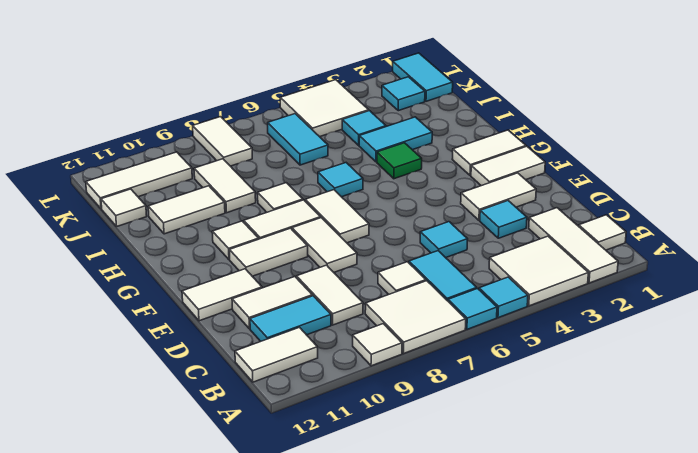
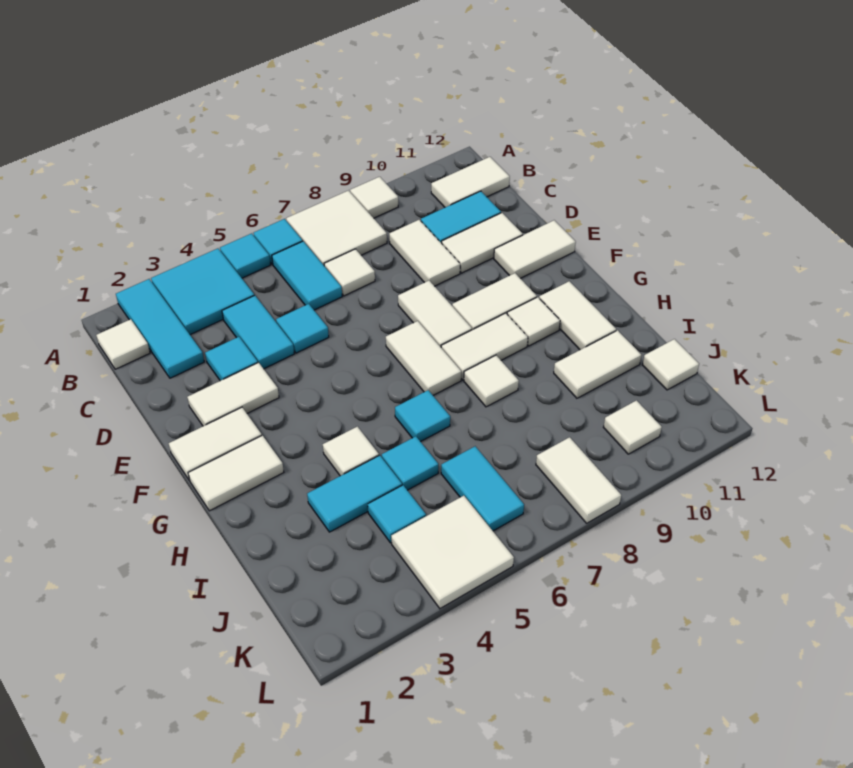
white 1x3 tile [529,208,618,283] -> cyan 1x3 tile [116,279,204,378]
white 2x2 tile [489,236,588,306] -> cyan 2x2 tile [151,248,254,335]
green 1x1 tile [377,143,422,179] -> white 1x1 tile [323,427,379,476]
white 1x2 tile [194,159,256,213] -> white 1x2 tile moved to [539,281,616,350]
cyan 1x2 tile [393,53,453,101] -> cyan 1x2 tile moved to [222,295,294,369]
cyan 1x1 tile [382,77,425,111] -> cyan 1x1 tile moved to [382,436,438,490]
white 1x3 tile [86,152,192,209] -> white 1x1 tile [603,400,662,454]

